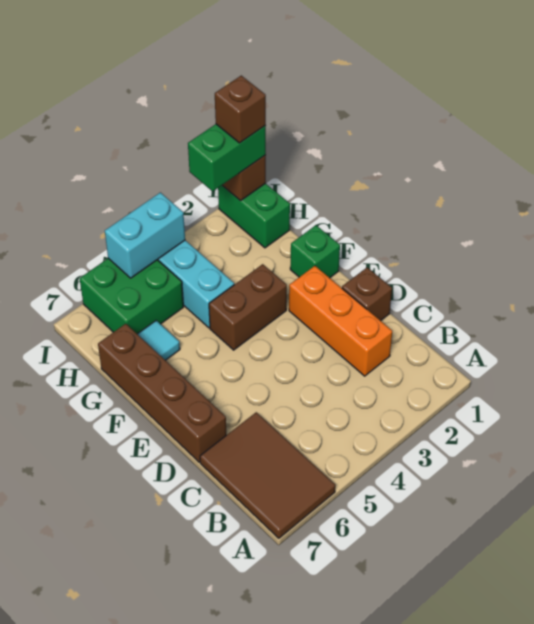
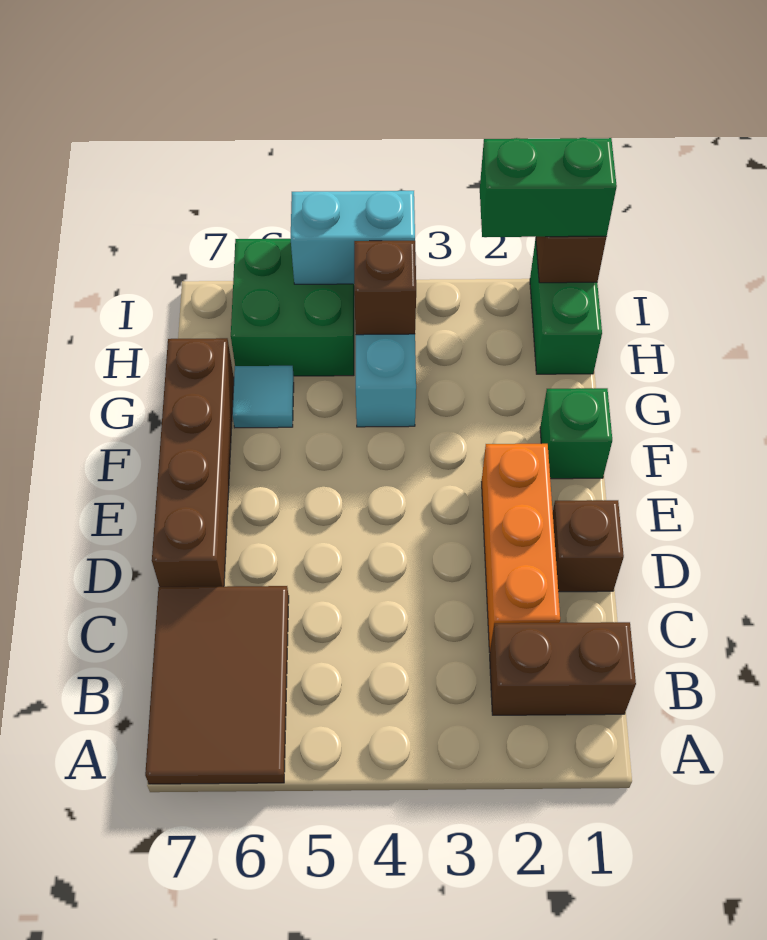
brown 1x2 brick [209,264,287,350] -> brown 1x2 brick moved to [490,622,636,715]
brown 1x1 brick [215,76,266,143] -> brown 1x1 brick moved to [354,241,416,335]

